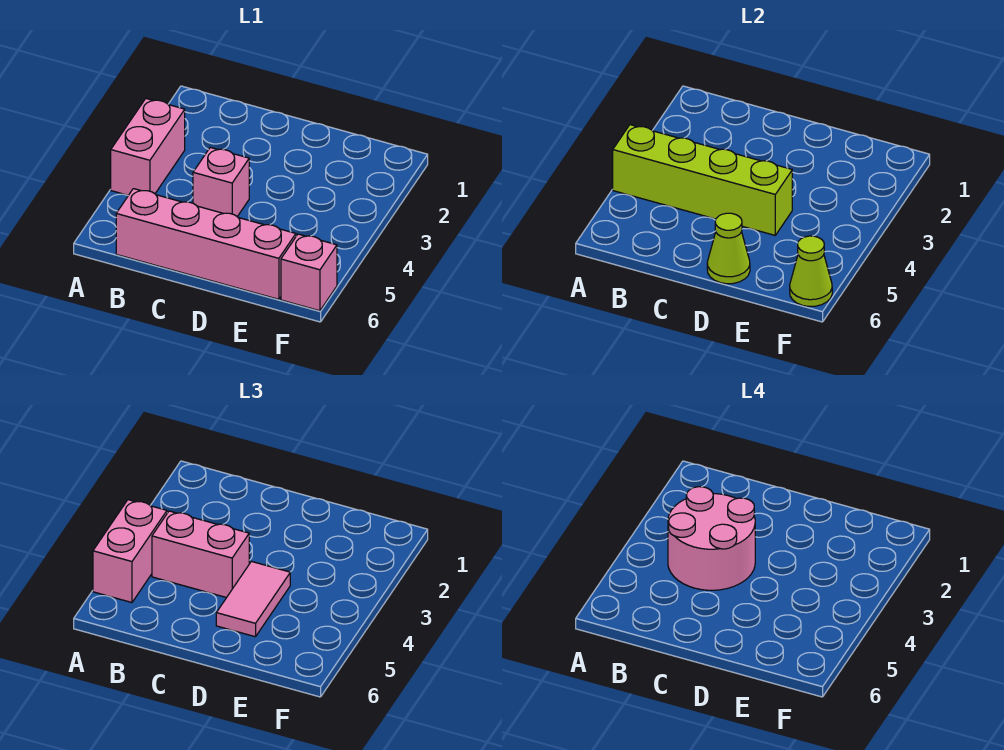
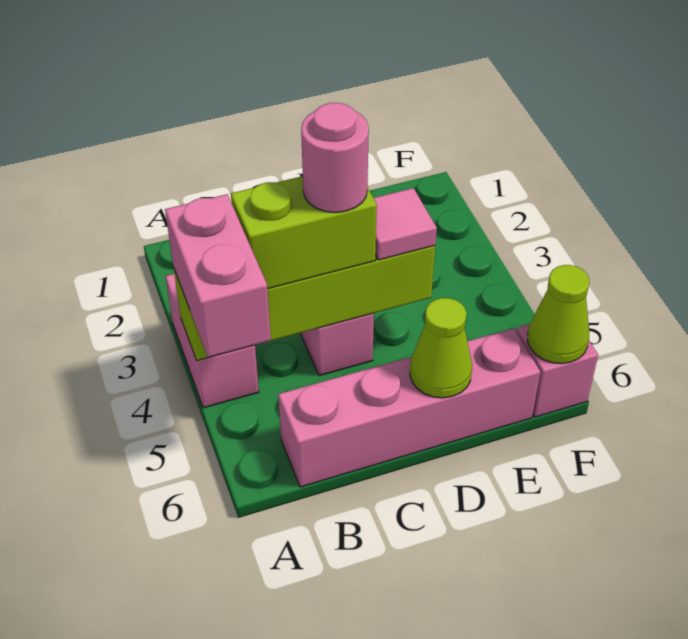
pink 2x2 round brick [668,487,755,590] -> pink 1x1 round brick [301,103,369,212]
pink 1x2 brick [152,511,249,598] -> lime 1x2 brick [231,176,377,289]
pink 1x2 tile [216,561,290,637] -> pink 1x1 tile [374,188,437,260]

